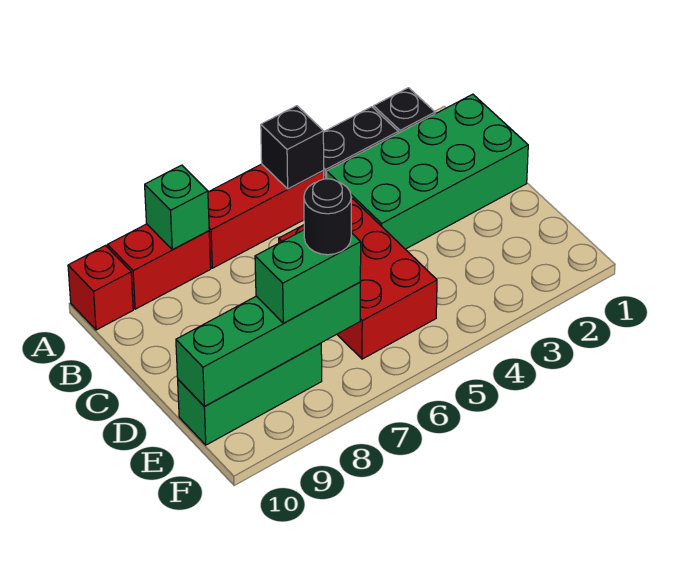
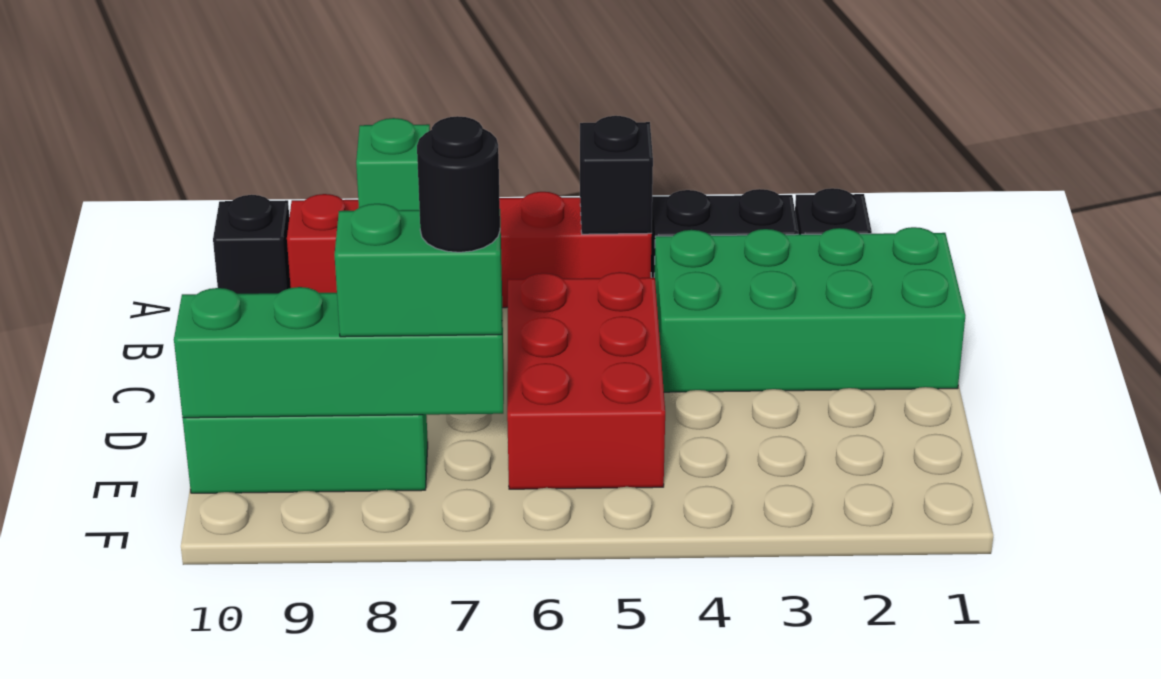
red 1x1 brick [68,246,133,330] -> black 1x1 brick [213,195,291,294]

